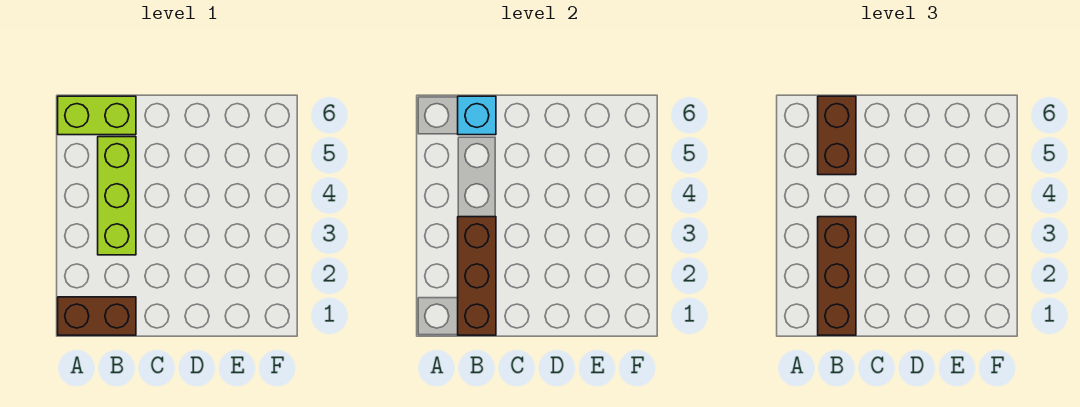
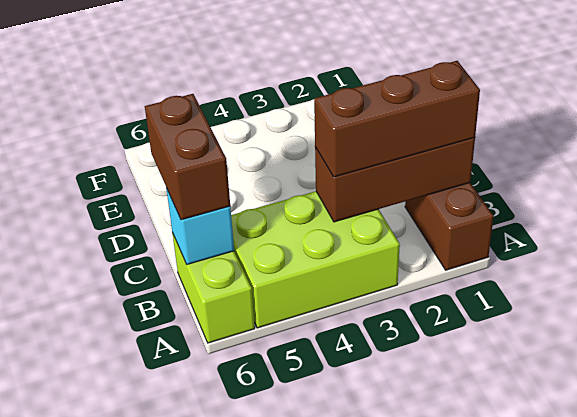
lime 1x3 brick [98,137,136,255] -> lime 2x3 brick [231,191,400,328]
brown 1x2 brick [818,96,856,175] -> brown 1x2 brick turned to [145,94,230,220]

